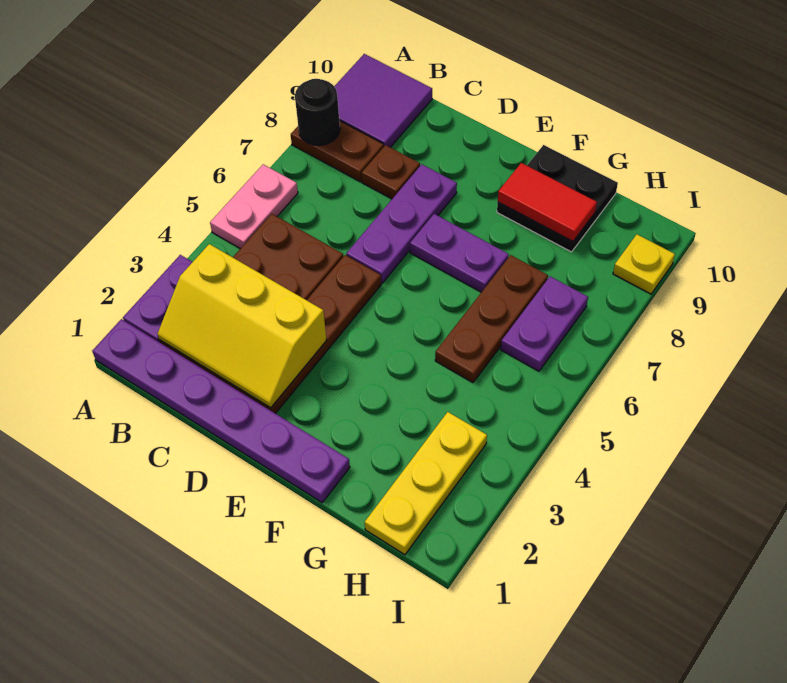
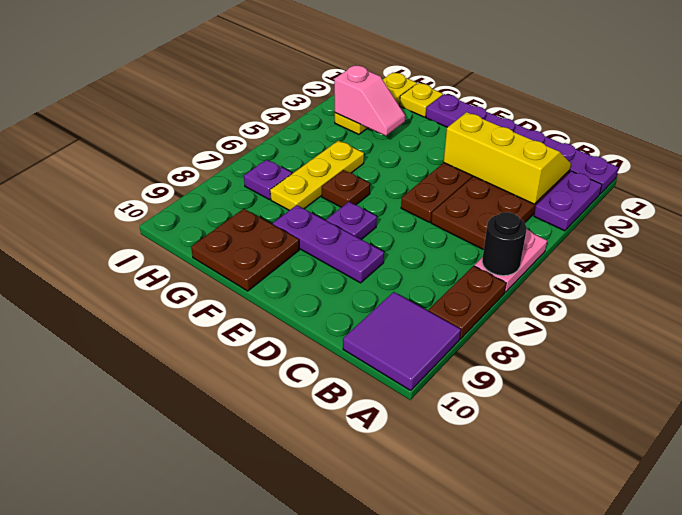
brown 1x2 plate [291,121,384,182] -> brown 1x2 plate turned to [428,266,506,339]
black 1x1 round brick [295,79,340,146] -> black 1x1 round brick moved to [482,212,527,276]
brown 1x1 plate [362,145,420,199] -> brown 1x1 plate moved to [322,170,370,207]
purple 1x3 plate [346,164,457,283] -> purple 1x3 plate turned to [273,205,384,283]
purple 1x2 plate [410,214,509,292] -> purple 1x1 plate [326,202,377,240]
black 2x2 plate [497,145,618,252] -> brown 2x2 plate [191,209,299,291]
red 1x2 tile [498,163,597,241] -> none
none -> pink 1x2 slope [334,65,405,136]
brown 1x3 plate [435,255,548,383] -> yellow 1x3 plate [270,141,364,210]
purple 1x2 plate [501,276,588,371] -> purple 1x1 plate [244,160,292,200]
yellow 1x1 plate [613,235,675,294] -> yellow 1x1 plate moved to [400,83,443,117]

